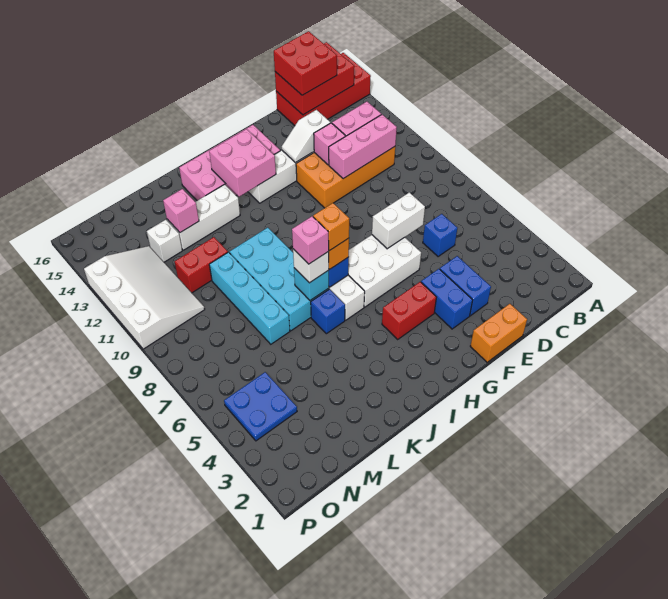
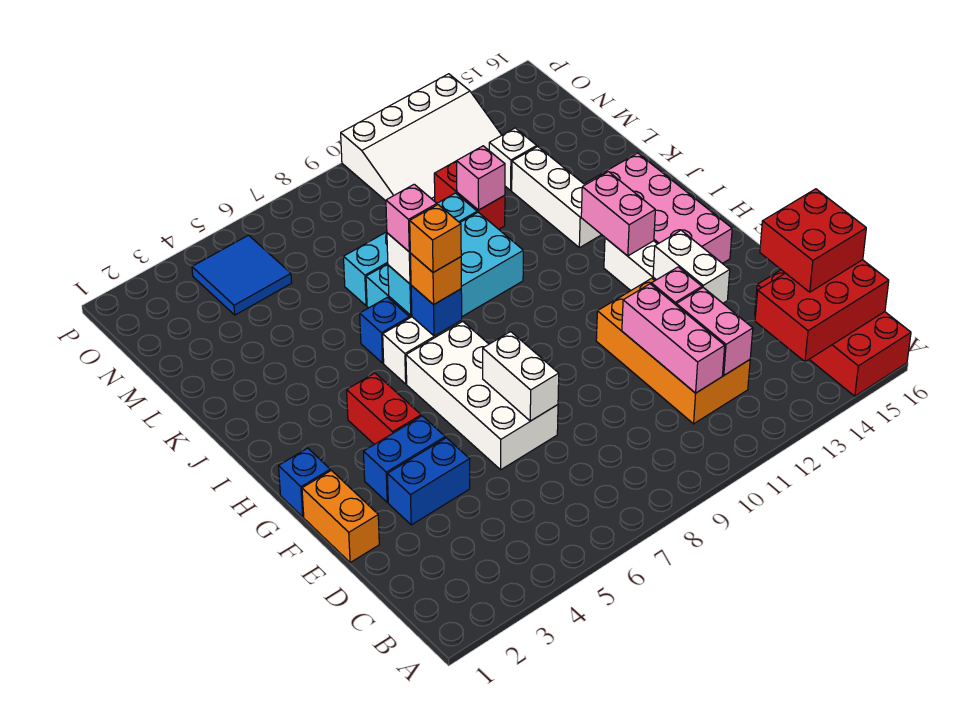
red 2x3 brick [275,42,354,115] -> red 2x3 brick turned to [755,260,889,362]
blue 1x1 brick [423,214,457,257] -> blue 1x1 brick moved to [279,448,330,517]
white 1x2 slope [282,110,330,163] -> white 1x2 brick [653,230,730,303]
white 2x3 brick [348,235,421,307] -> white 2x4 brick [406,321,558,470]
pink 2x2 brick [209,129,276,197] -> pink 1x2 brick [581,172,655,256]
pink 1x1 brick [163,189,199,233] -> pink 1x1 brick moved to [457,146,505,210]
blue 2x2 plate [224,372,297,441] -> blue 2x2 tile [192,235,292,315]

